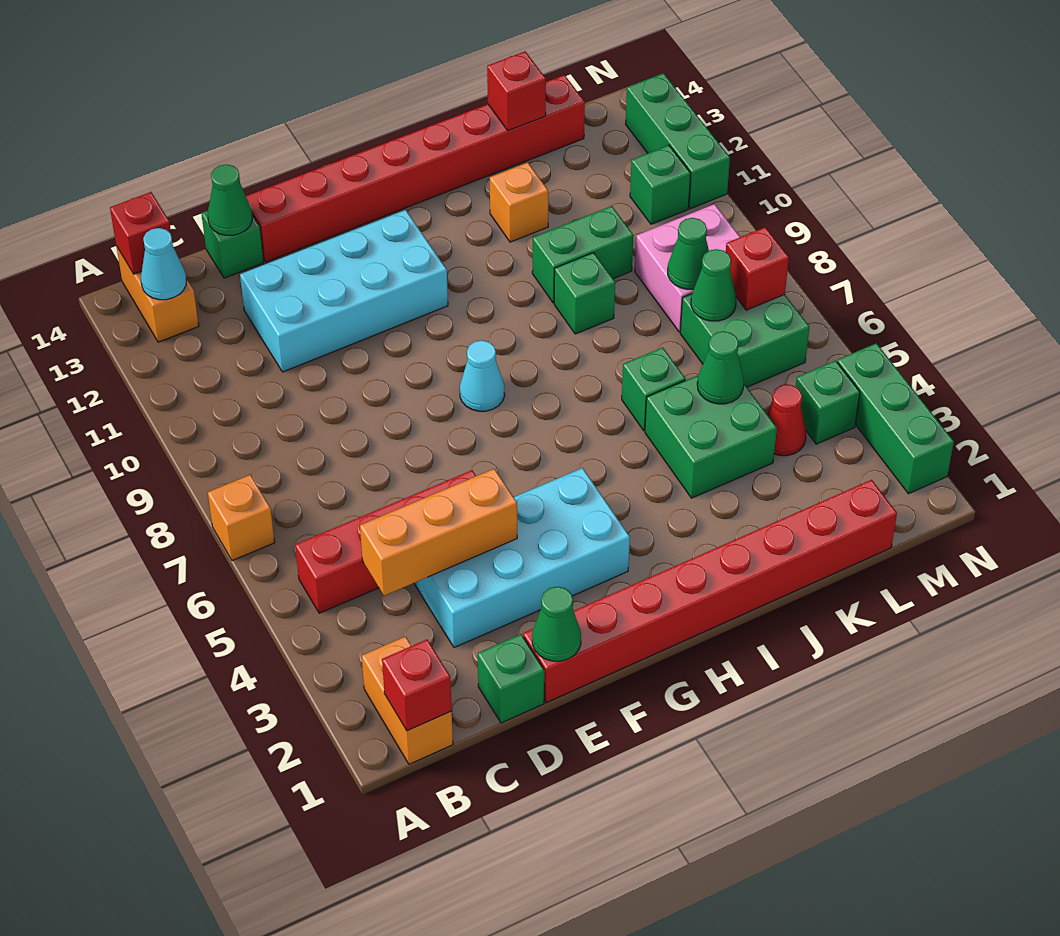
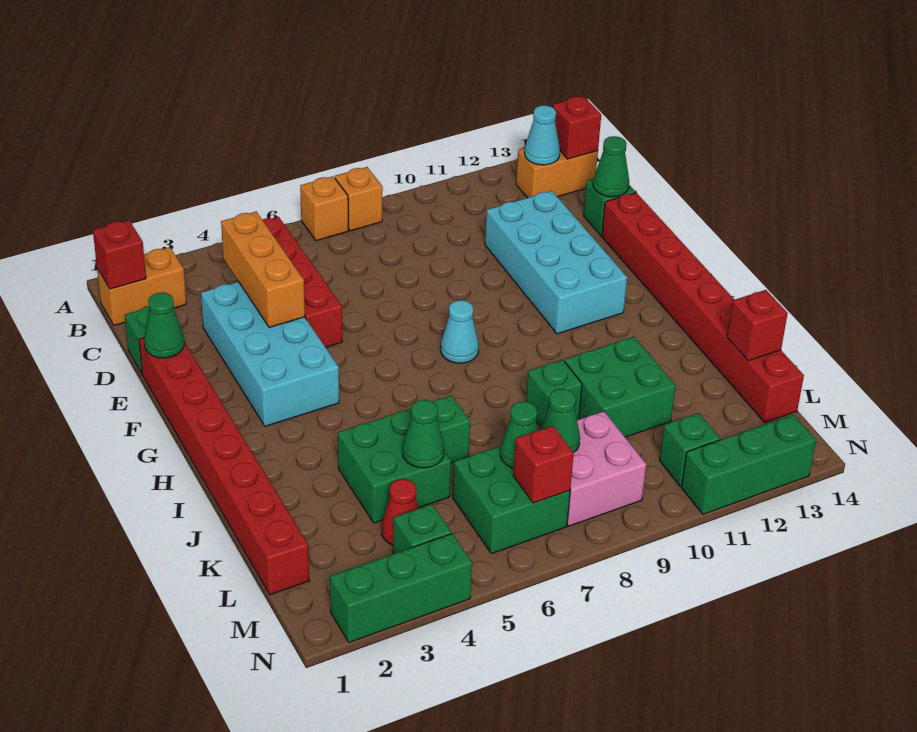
green 1x2 brick [532,206,633,303] -> green 2x2 brick [564,337,676,437]
orange 1x1 brick [490,163,548,242] -> orange 1x1 brick moved to [335,167,383,231]

